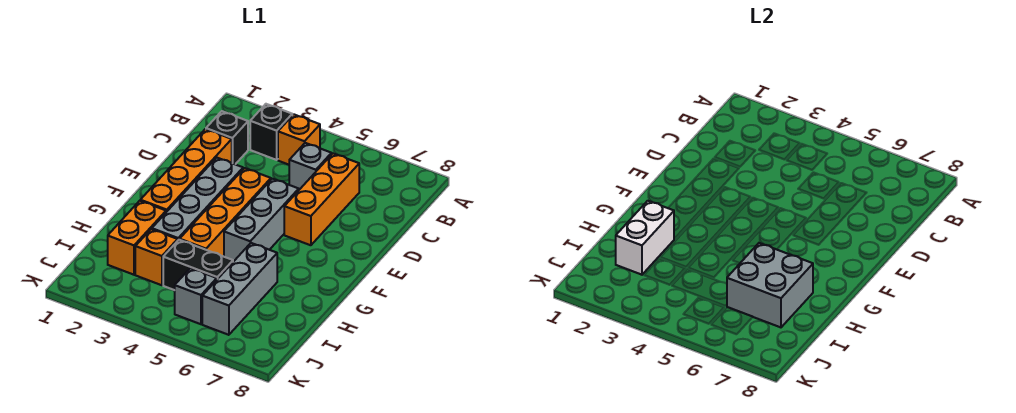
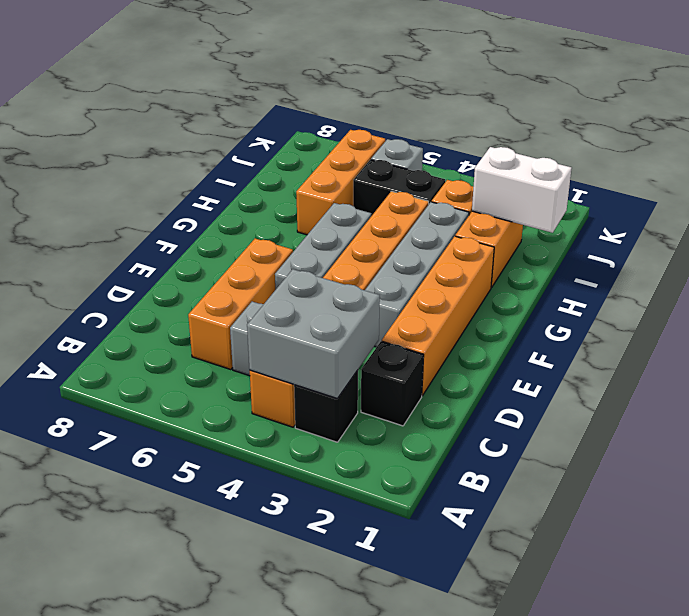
white 1x2 brick [616,201,674,275] -> white 1x2 brick turned to [472,147,572,233]
grey 1x3 brick [202,243,277,335] -> orange 1x3 brick [296,130,385,235]
grey 2x2 brick [727,243,813,327] -> grey 2x2 brick moved to [247,269,380,398]

